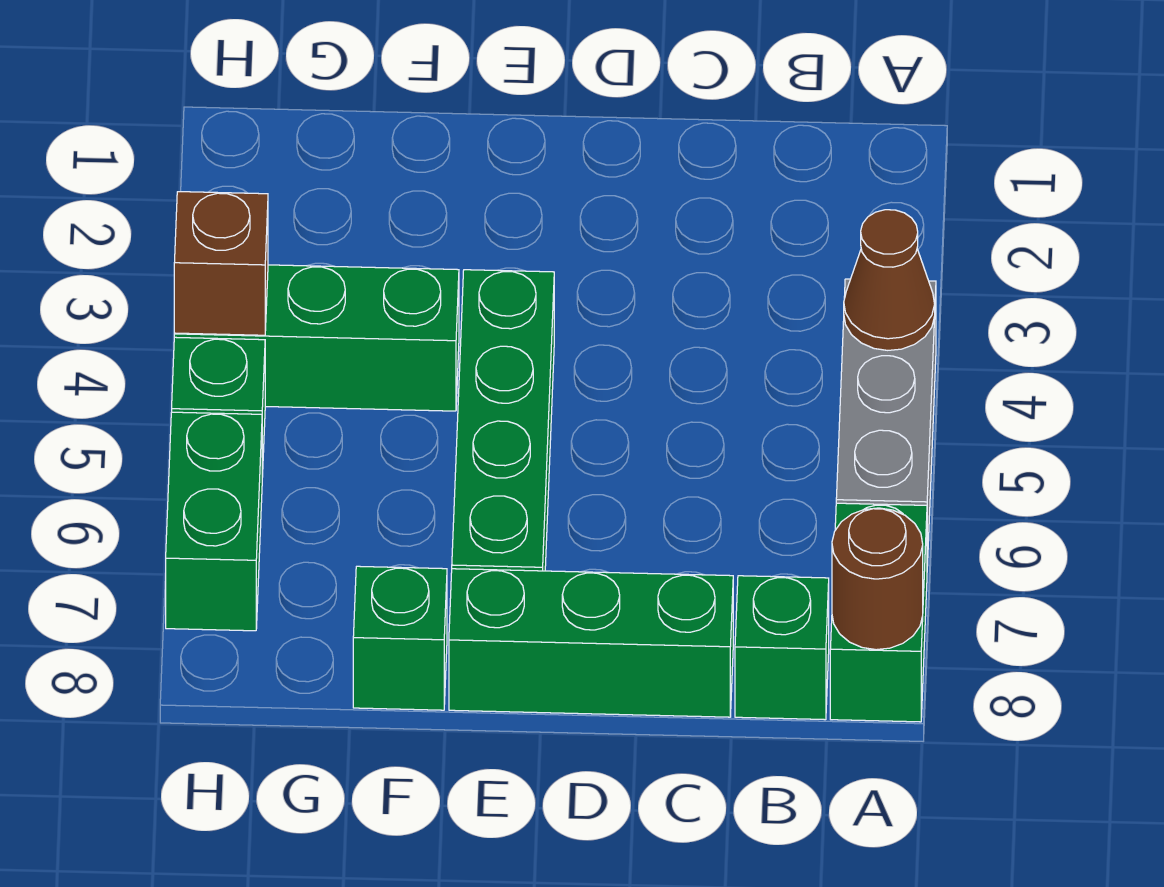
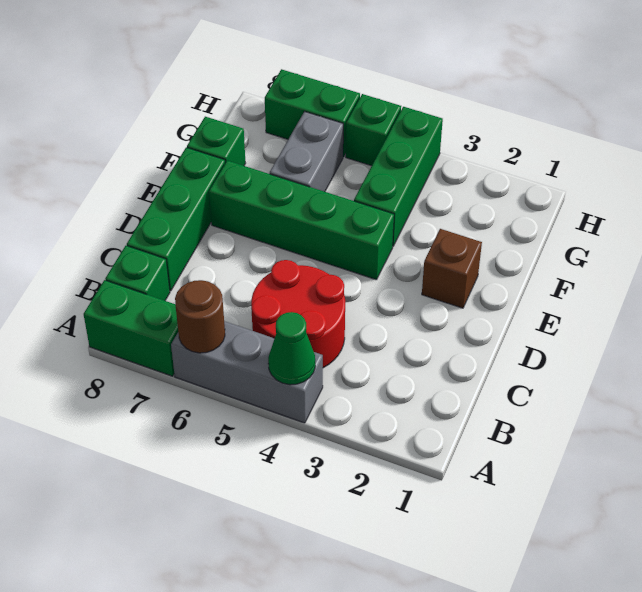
brown 1x1 cone [844,210,935,350] -> green 1x1 cone [268,312,315,385]
brown 1x1 round brick [832,508,923,650] -> brown 1x1 round brick moved to [175,280,225,353]
none -> red 2x2 round brick [251,260,345,368]
none -> grey 1x2 brick [270,112,343,192]
brown 1x1 brick [174,192,268,335] -> brown 1x1 brick moved to [422,229,482,308]

